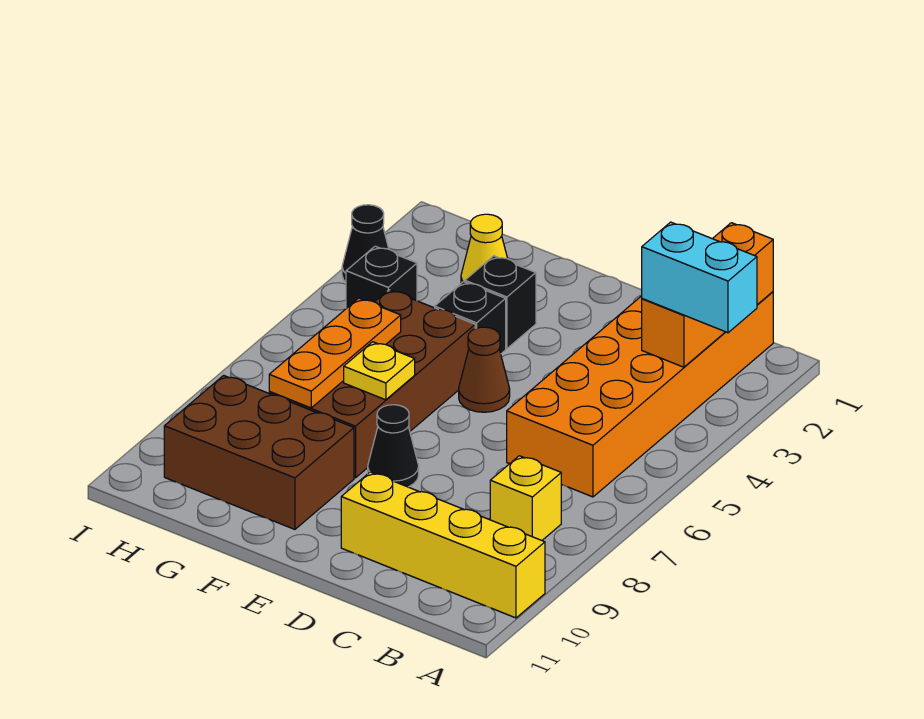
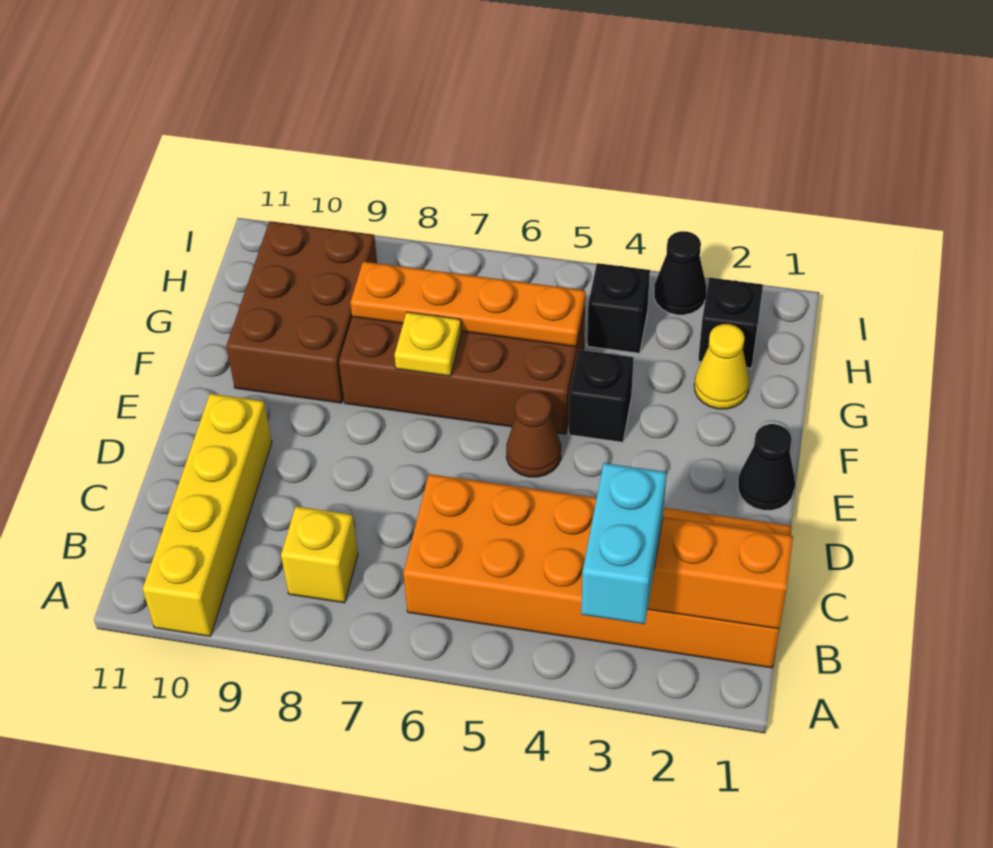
black 1x1 cone [368,405,419,487] -> black 1x1 cone moved to [738,424,795,510]
black 1x1 brick [465,256,536,349] -> black 1x1 brick moved to [698,278,763,368]
orange 1x3 plate [269,298,401,408] -> orange 1x4 plate [350,262,585,347]

